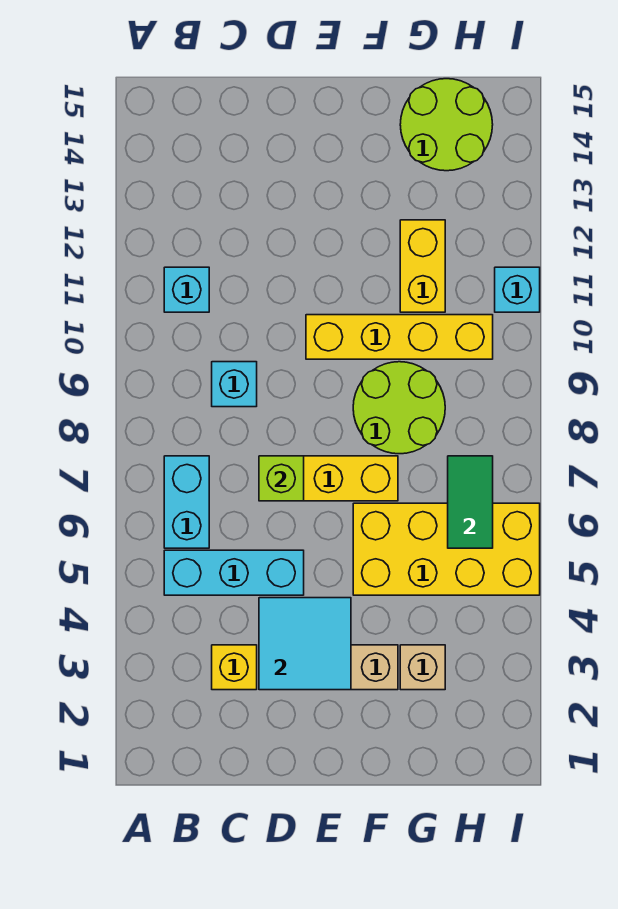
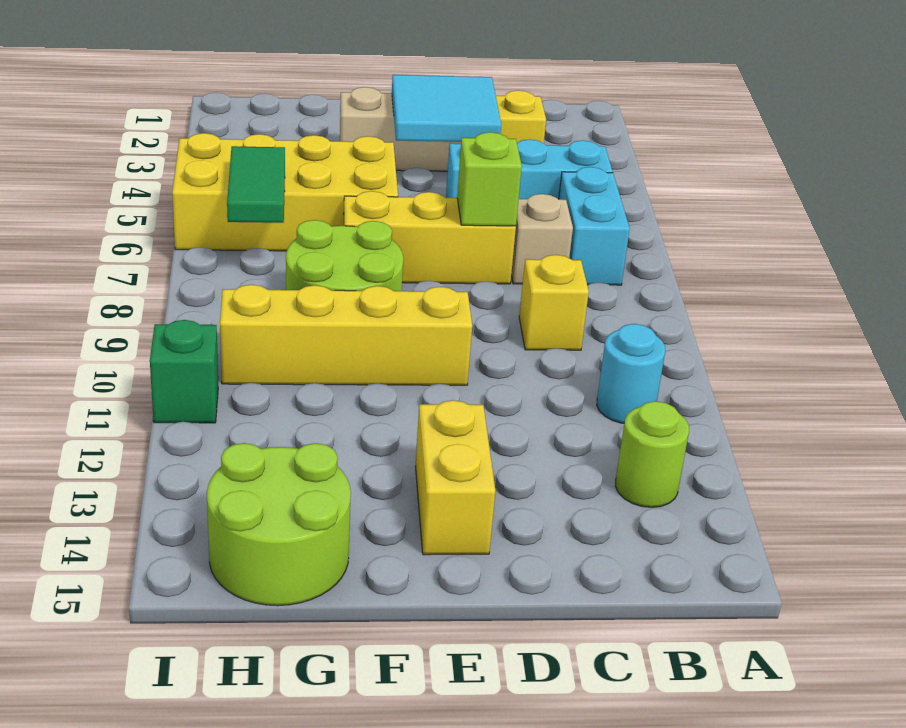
cyan 1x1 brick [164,267,209,312] -> cyan 1x1 round brick [597,324,665,423]
none -> lime 1x1 round brick [615,401,689,507]
cyan 1x1 brick [212,362,257,407] -> yellow 1x1 brick [519,255,589,350]
tan 1x1 brick [400,645,445,690] -> tan 1x1 brick moved to [511,194,573,284]
yellow 1x2 brick [400,220,445,312] -> yellow 1x2 brick moved to [415,400,495,555]
cyan 1x1 brick [495,267,540,312] -> green 1x1 brick [150,320,218,423]

